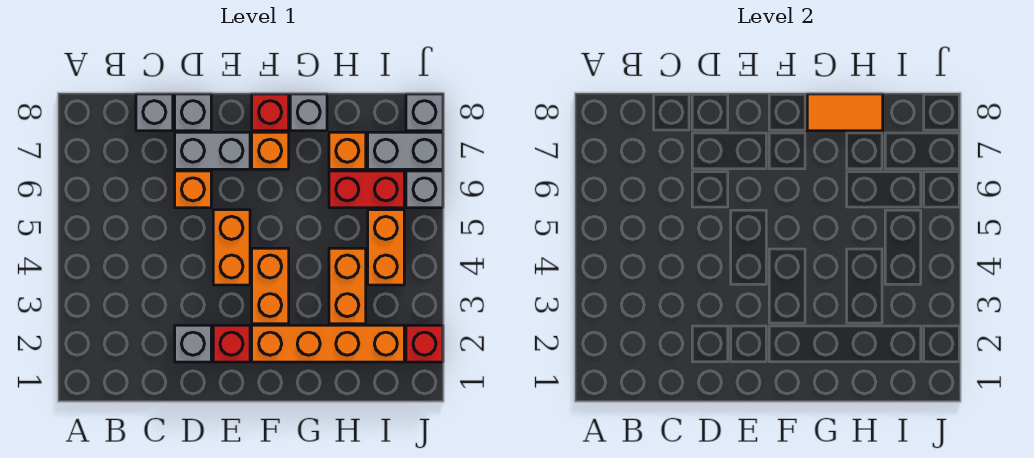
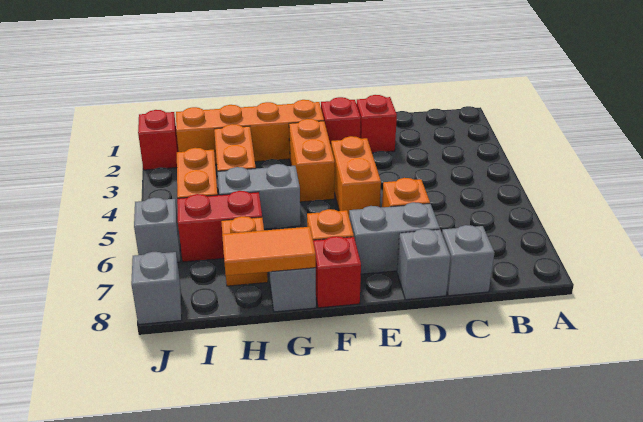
grey 1x1 brick [175,325,211,362] -> red 1x1 brick [356,95,397,153]
grey 1x2 brick [368,132,443,169] -> grey 1x2 brick moved to [218,164,301,229]

